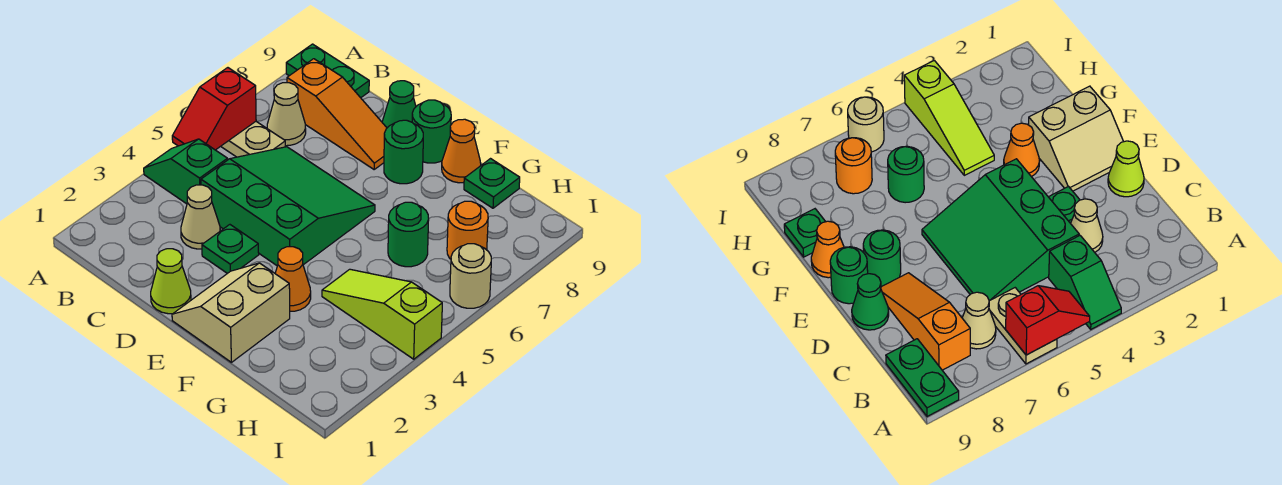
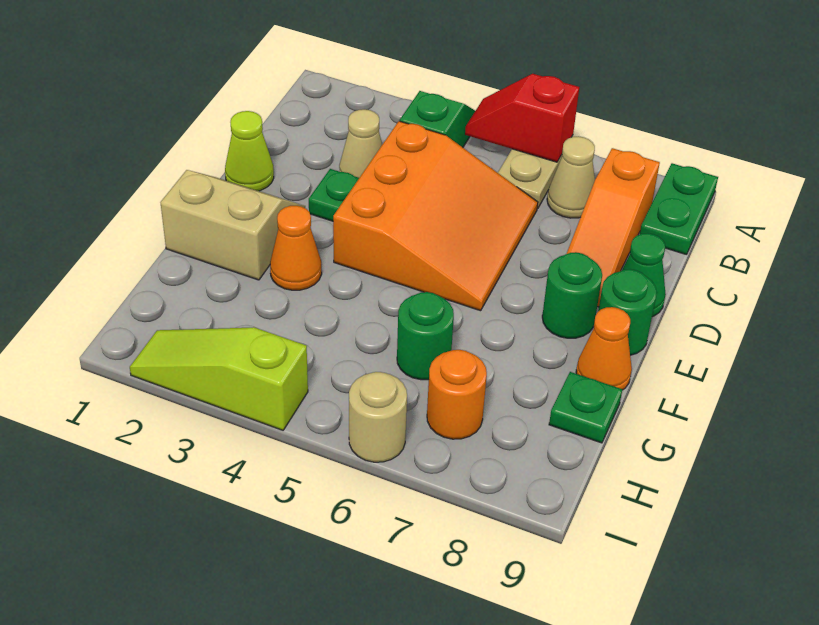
green 3x3 slope [201,147,375,266] -> orange 3x3 slope [333,121,538,311]
lime 1x3 slope [322,269,442,359] -> lime 1x3 slope turned to [130,327,308,430]

